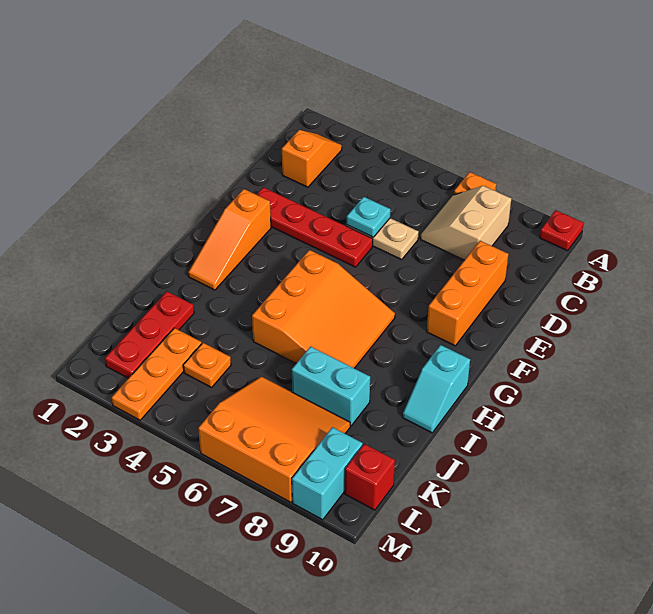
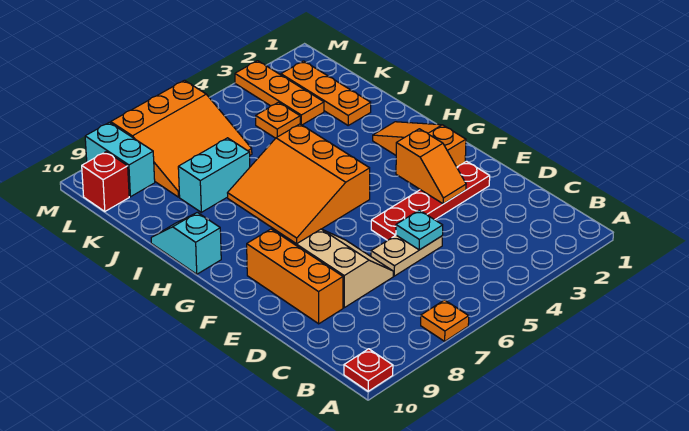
orange 1x2 slope [282,130,342,187] -> orange 1x2 slope moved to [396,129,466,204]
tan 2x2 slope [420,186,511,260] -> tan 2x2 slope moved to [296,229,393,308]
red 1x3 plate [105,291,194,378] -> orange 1x3 plate [281,61,371,125]

